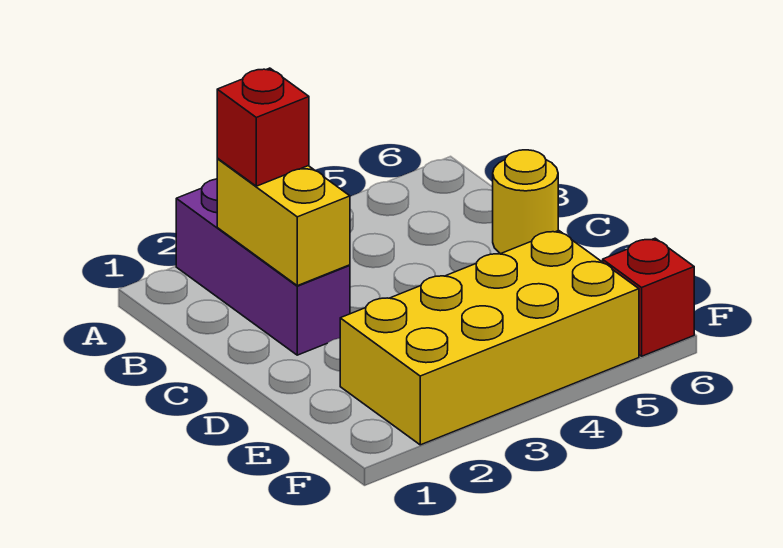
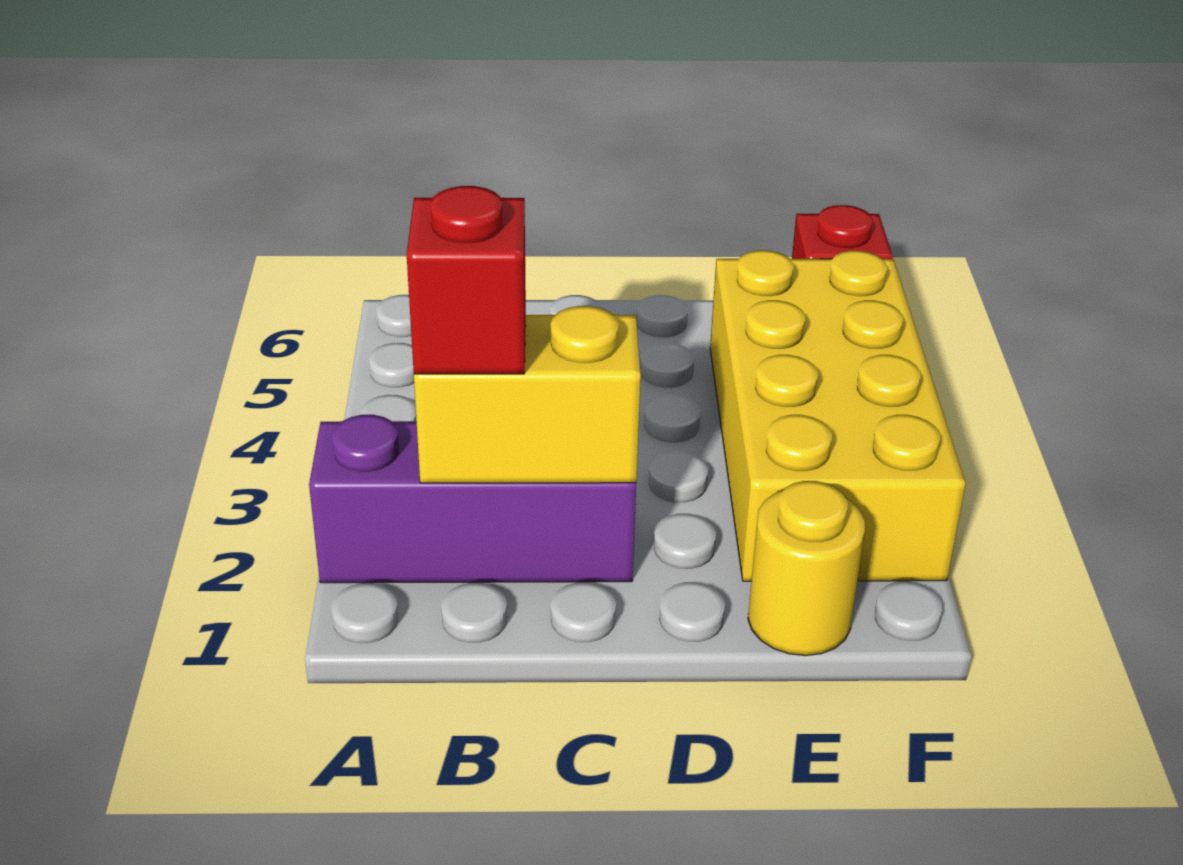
yellow 1x1 round brick [493,150,558,254] -> yellow 1x1 round brick moved to [748,481,865,656]

